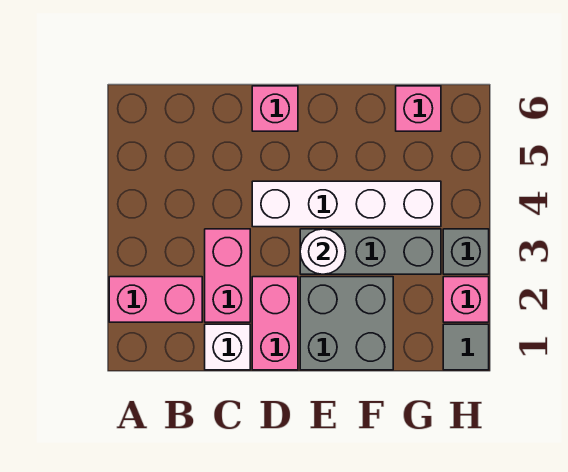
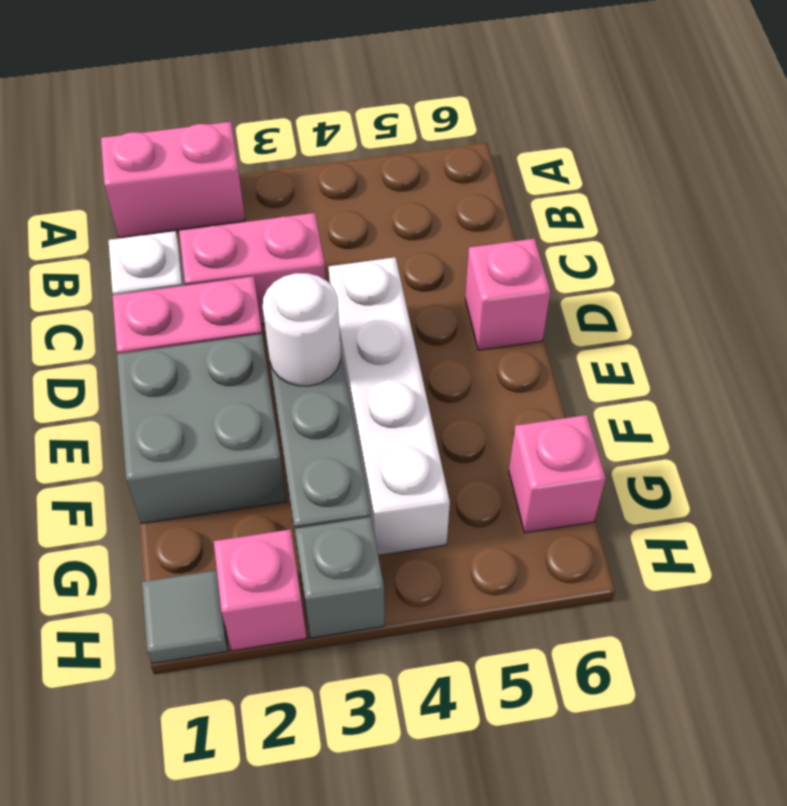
pink 1x2 brick [109,277,202,322] -> pink 1x2 brick turned to [101,122,245,237]

